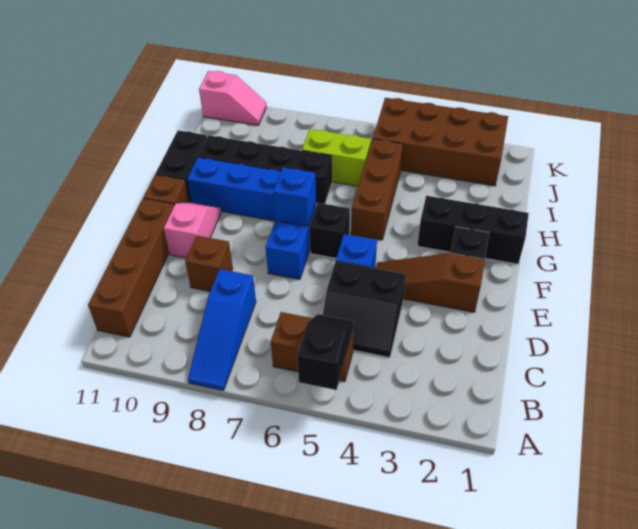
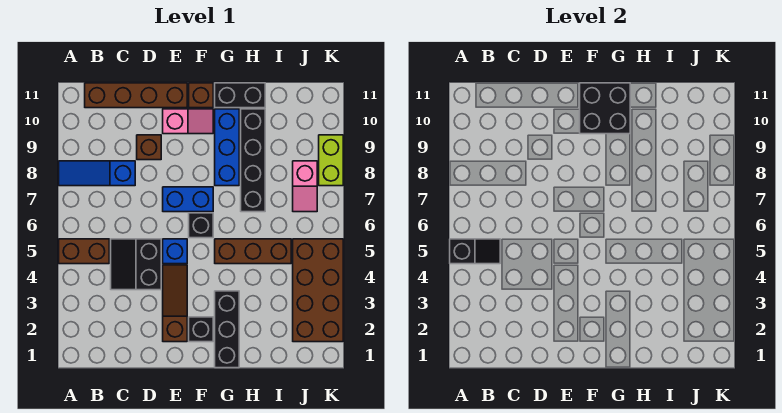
brown 1x2 brick [271,312,354,381] -> brown 1x2 brick turned to [59,239,109,264]
blue 1x1 brick [273,167,316,226] -> none
none -> black 2x2 brick [580,83,630,134]
lime 1x2 brick [302,129,371,186] -> lime 1x2 brick moved to [319,135,343,186]
pink 1x2 slope [199,71,266,125] -> pink 1x2 slope moved to [293,161,317,212]

